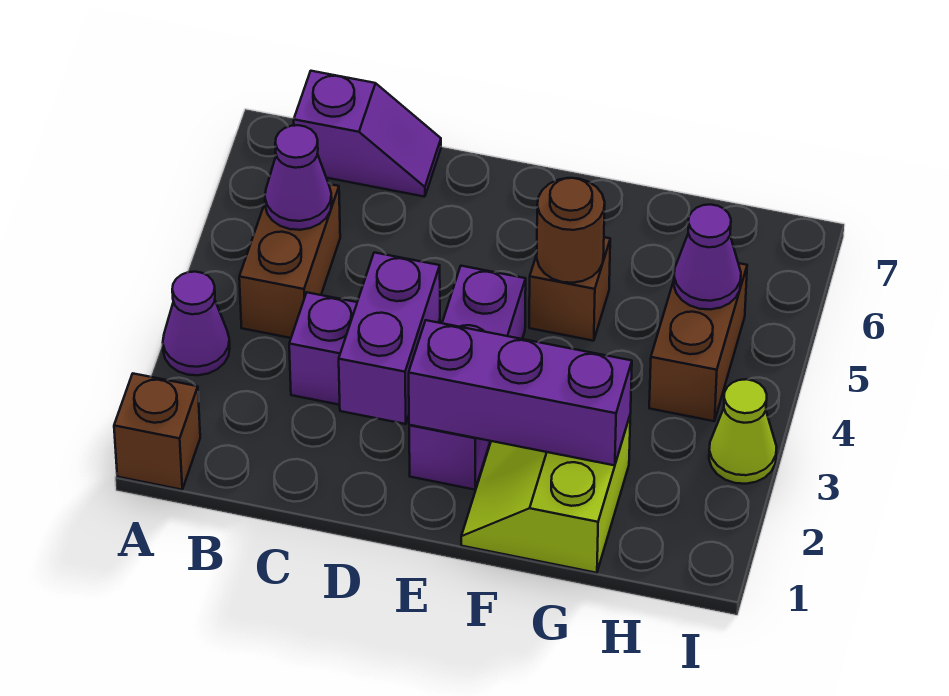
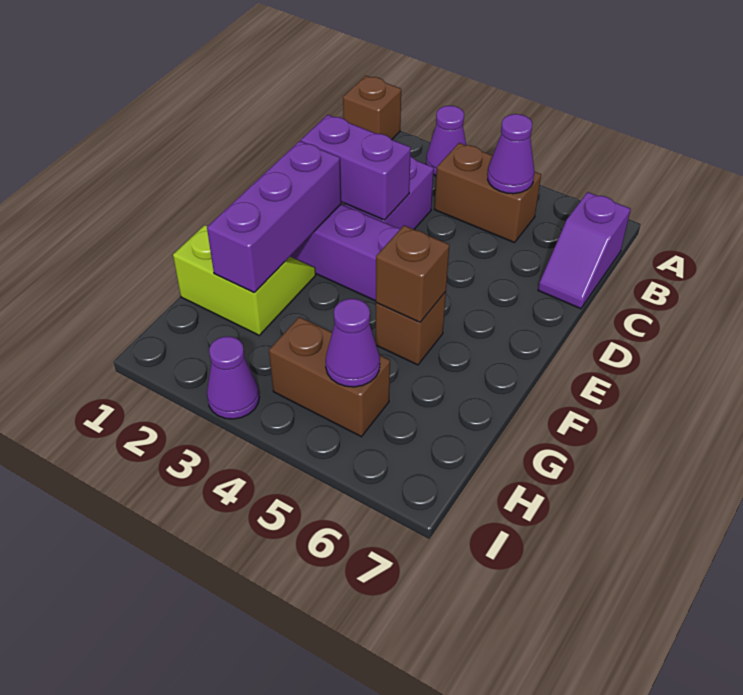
brown 1x1 round brick [537,178,605,283] -> brown 1x1 brick [376,225,449,322]
lime 1x1 cone [709,379,777,484] -> purple 1x1 cone [207,336,260,419]

